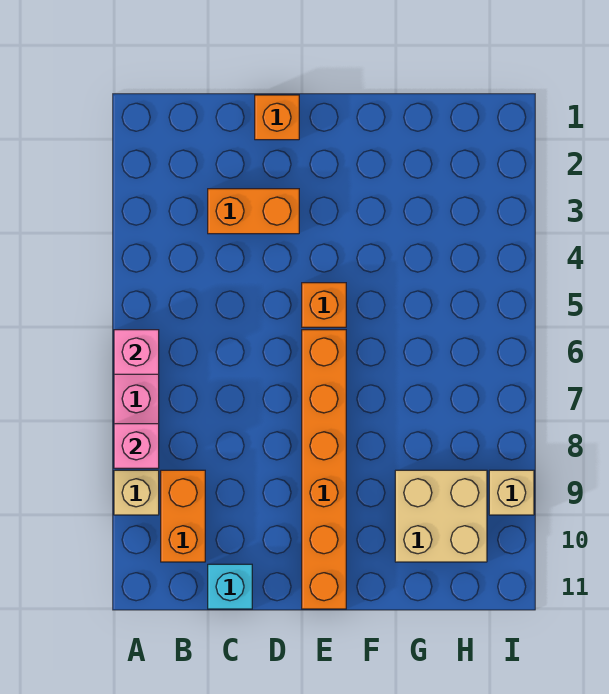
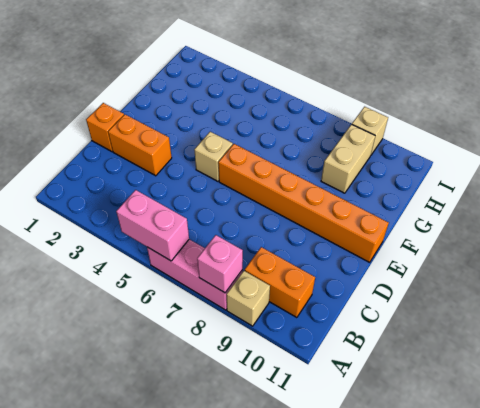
pink 1x1 brick [114,330,159,374] -> pink 1x2 brick [116,190,189,261]
orange 1x2 brick [208,189,299,234] -> orange 1x2 brick turned to [108,114,172,176]
cyan 1x1 brick [208,564,252,609] -> none
orange 1x1 brick [302,283,346,327] -> tan 1x1 brick [194,132,233,181]
tan 2x2 brick [395,470,487,562] -> tan 1x2 brick [321,124,375,193]

